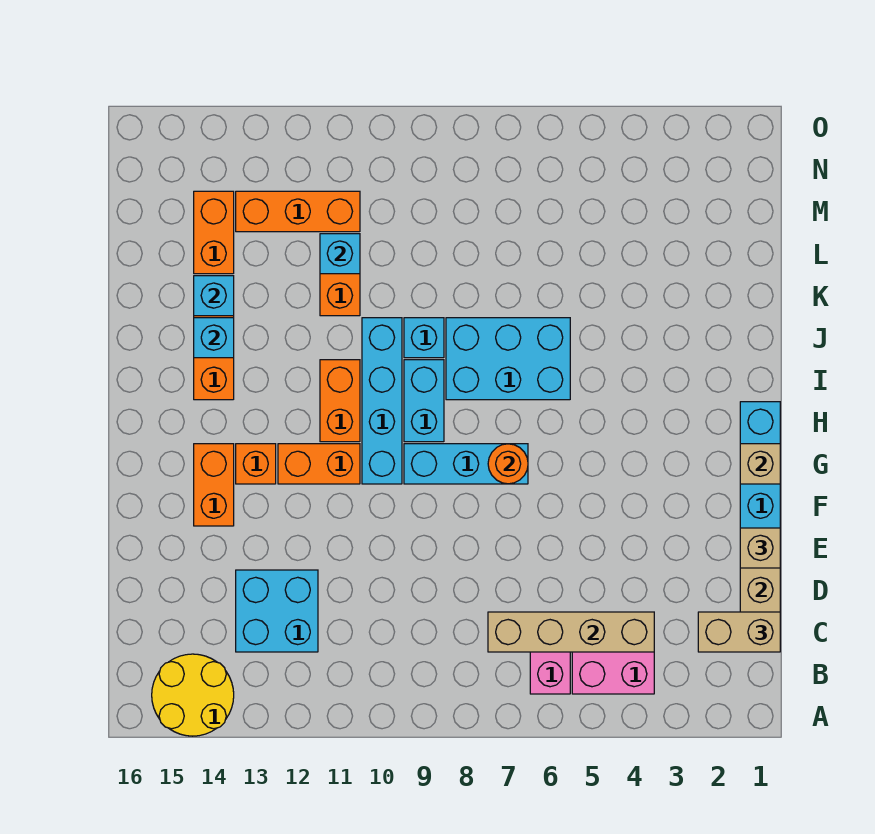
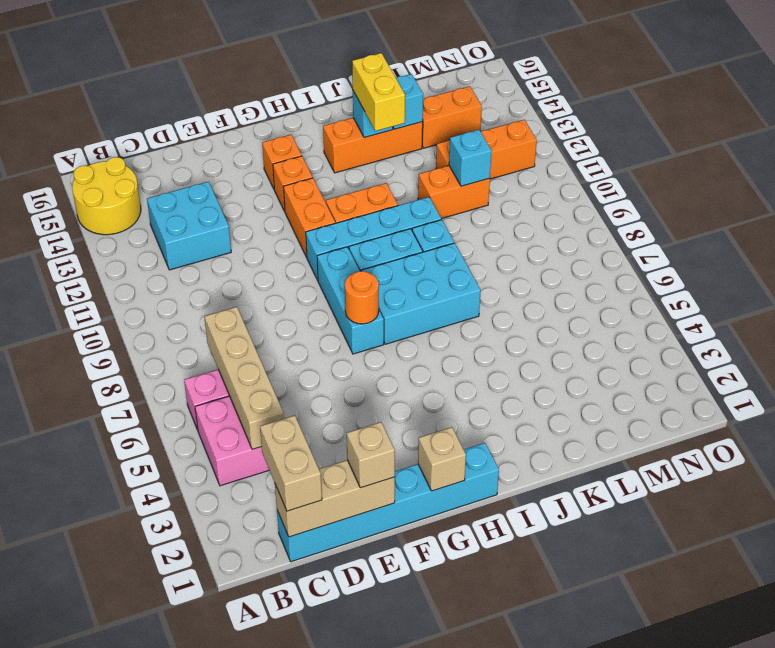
orange 1x2 brick [194,444,234,526] -> orange 1x1 brick [262,135,302,189]
cyan 2x3 brick [446,318,570,400] -> cyan 2x3 brick turned to [361,243,481,344]
none -> yellow 1x2 brick [352,53,405,131]
orange 1x3 brick [236,191,360,232] -> orange 1x3 brick turned to [436,120,537,179]

